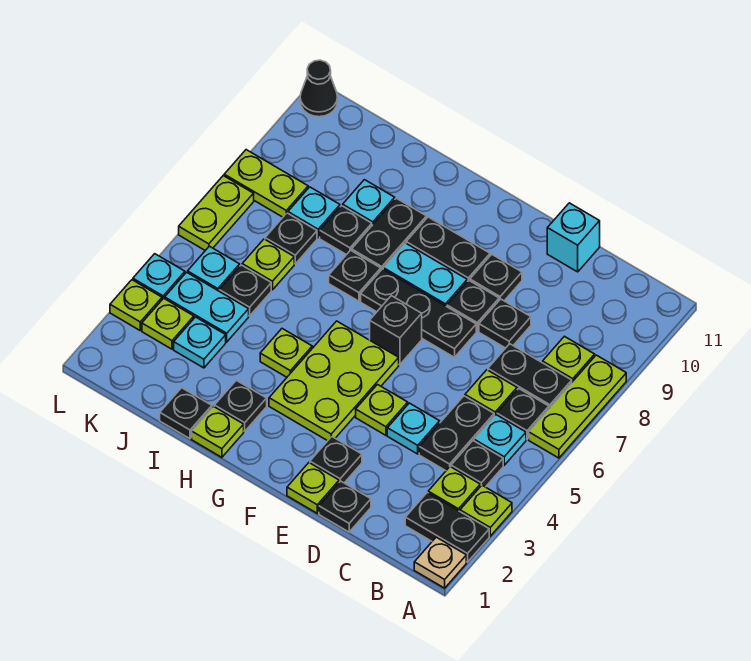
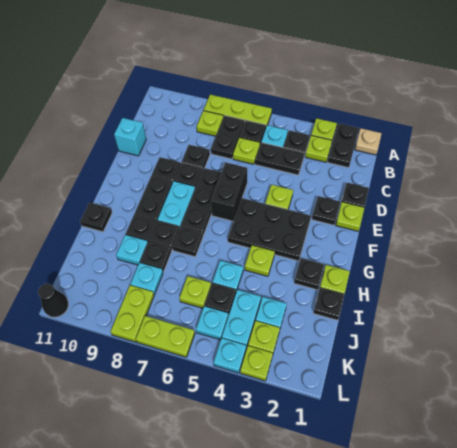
cyan 1x1 plate [387,403,440,454] -> cyan 1x1 plate moved to [213,261,243,291]
lime 2x3 plate [269,321,399,441] -> black 2x3 plate [228,198,311,261]
black 1x1 brick [370,296,422,365] -> black 1x2 brick [211,163,247,221]
black 1x1 plate [265,213,317,264] -> black 1x1 plate moved to [80,203,112,232]

